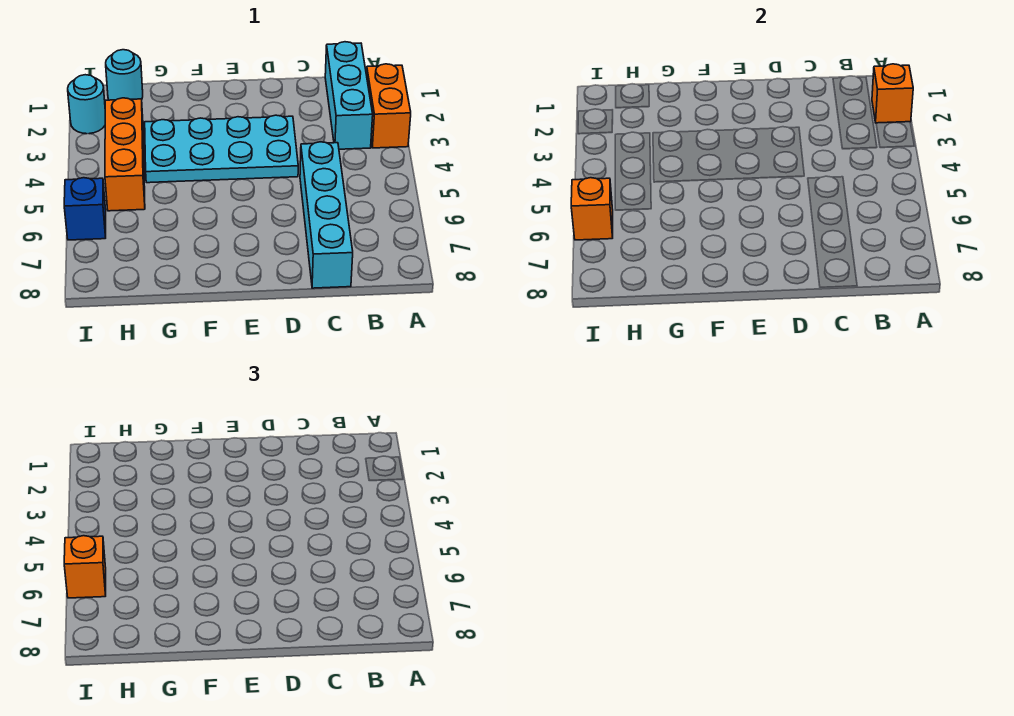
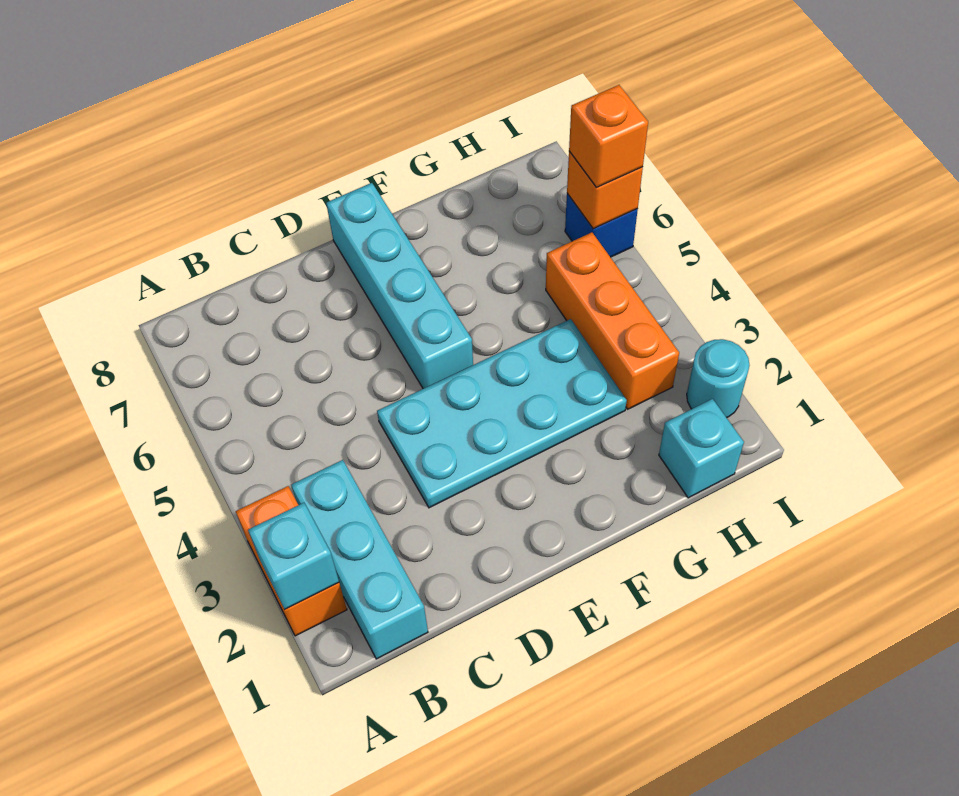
orange 1x1 brick [872,64,913,123] -> cyan 1x1 brick [248,503,339,609]
cyan 1x4 brick [300,142,353,288] -> cyan 1x4 brick moved to [326,183,473,389]
cyan 1x1 round brick [106,50,143,100] -> cyan 1x1 brick [659,399,744,498]

